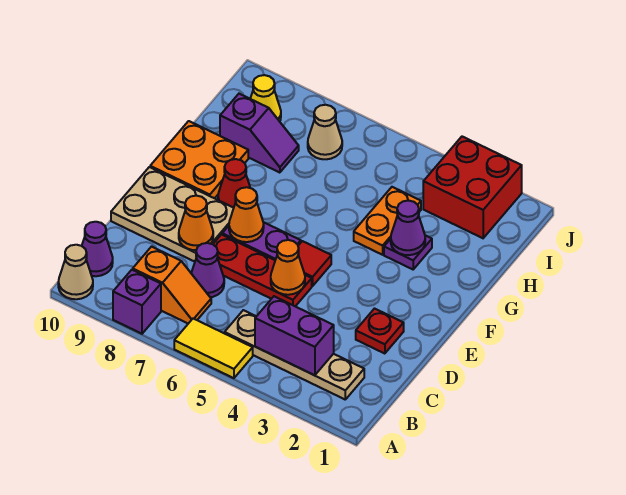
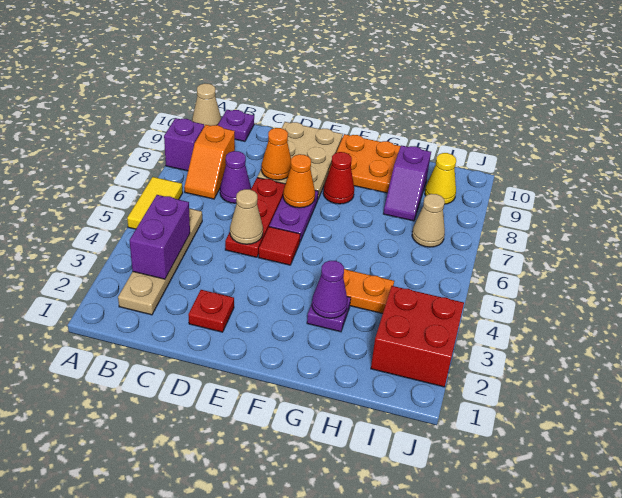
purple 1x1 cone [82,222,113,276] -> purple 1x1 plate [218,110,254,141]
orange 1x1 cone [271,240,305,295] -> tan 1x1 cone [230,189,263,244]

